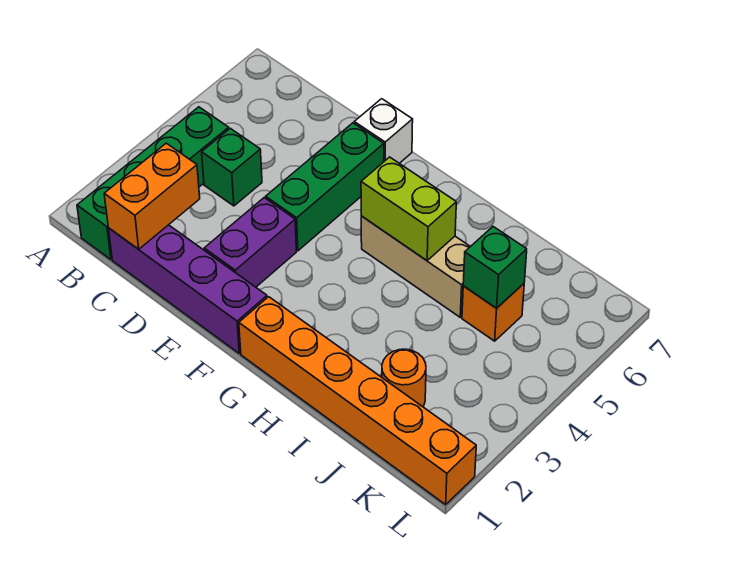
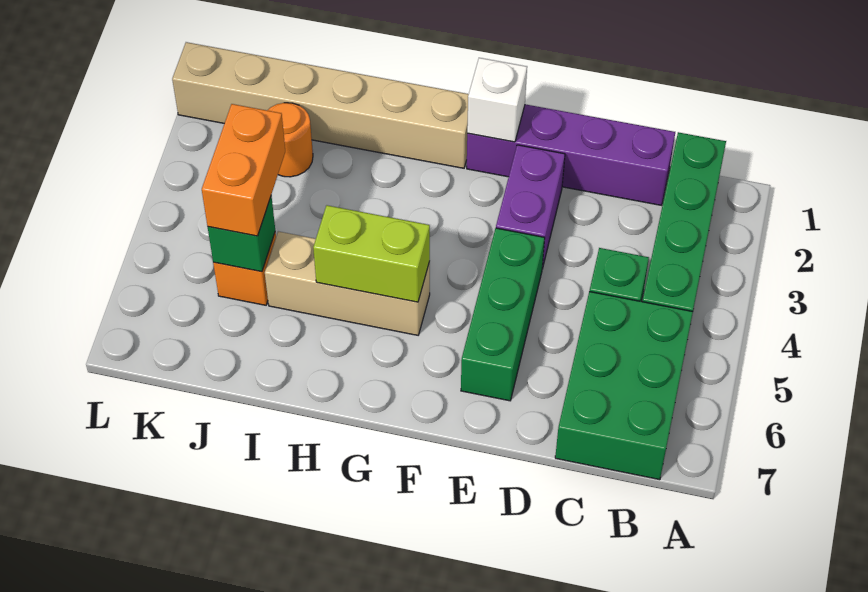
none -> green 2x3 brick [555,292,693,480]
orange 1x2 brick [104,143,200,249] -> orange 1x2 brick moved to [202,104,285,236]
white 1x1 brick [354,99,413,163] -> white 1x1 brick moved to [467,58,527,142]
orange 1x6 brick [239,297,476,504] -> tan 1x6 brick [172,42,469,168]

